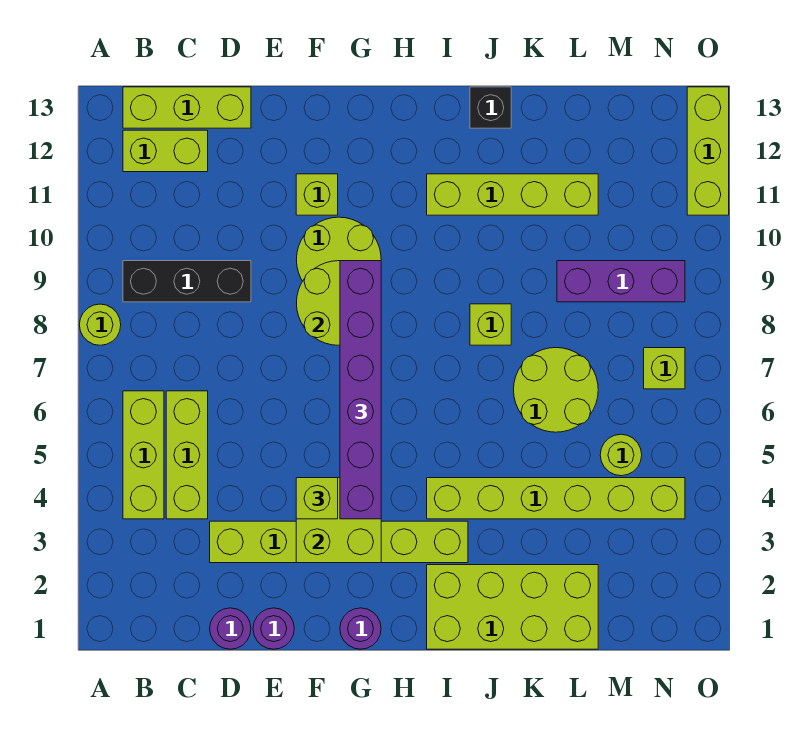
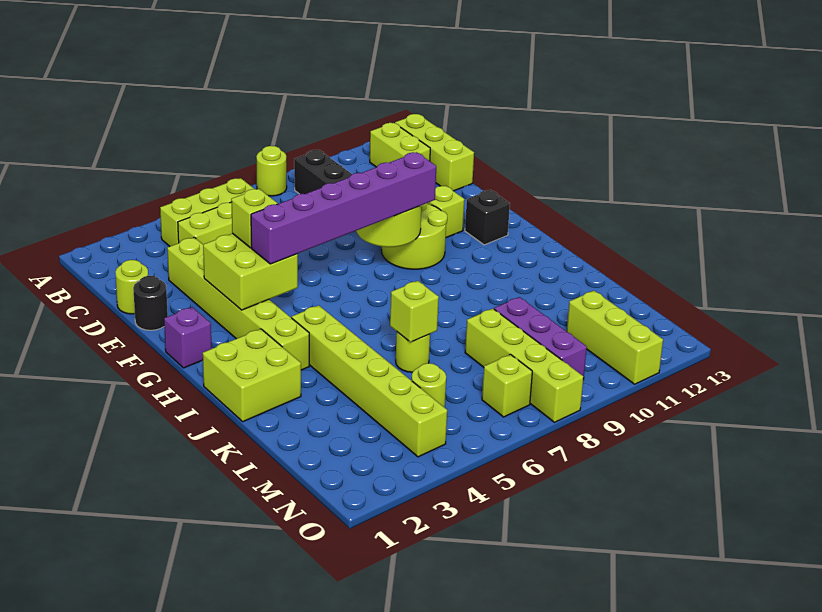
purple 1x1 round brick [210,608,251,649] -> lime 1x1 round brick [115,260,148,314]
purple 1x1 round brick [253,608,294,649] -> black 1x1 round brick [133,276,168,330]
purple 1x1 round brick [340,608,381,649] -> purple 1x1 brick [164,307,212,368]
lime 2x4 brick [427,565,598,649] -> lime 2x2 brick [203,329,301,422]
lime 1x4 brick [427,174,598,215] -> lime 1x4 brick moved to [465,309,584,422]
lime 1x1 brick [470,304,511,345] -> lime 1x1 brick moved to [390,281,439,342]
black 1x1 brick [470,87,511,128] -> black 1x1 brick moved to [465,190,510,245]
lime 2x2 round brick [514,348,598,432] -> lime 1x1 round brick [396,332,430,372]
lime 1x3 brick [687,87,729,215] -> lime 1x3 brick turned to [567,291,663,384]

